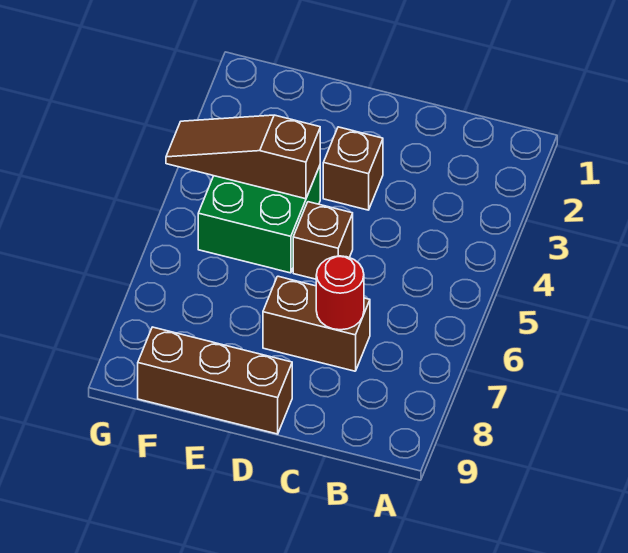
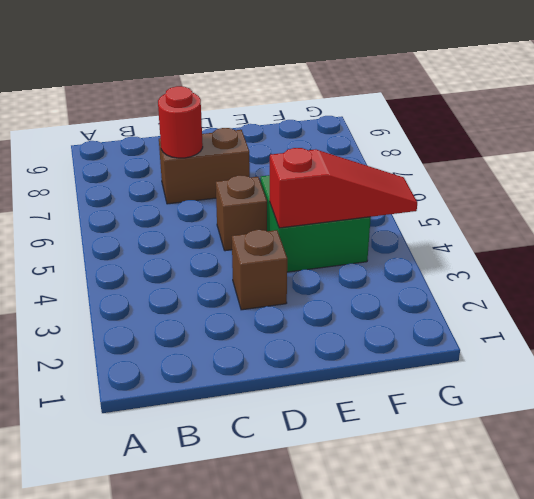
brown 1x3 brick [138,327,292,434] -> none
brown 1x3 slope [166,115,320,199] -> red 1x3 slope [270,148,417,228]

